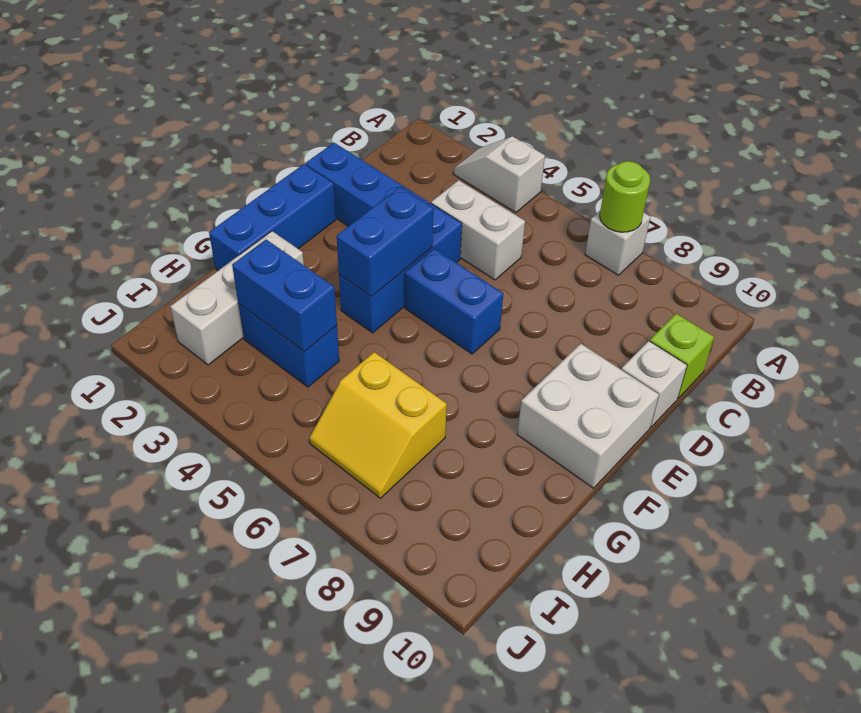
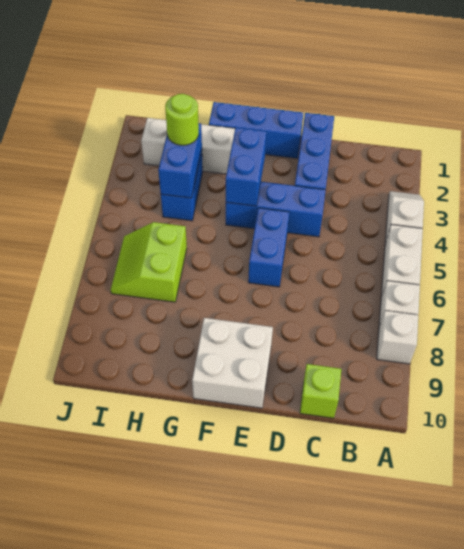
lime 1x1 round brick [600,161,650,232] -> lime 1x1 round brick moved to [165,94,199,145]
white 1x2 brick [431,180,525,280] -> white 1x2 brick moved to [381,225,423,299]
white 1x1 brick [621,341,687,427] -> white 1x1 brick moved to [377,311,418,364]
blue 1x2 brick [337,187,433,297] -> blue 1x2 brick turned to [226,128,266,206]
yellow 2x2 slope [309,352,447,498] -> lime 2x2 slope [111,222,187,302]

